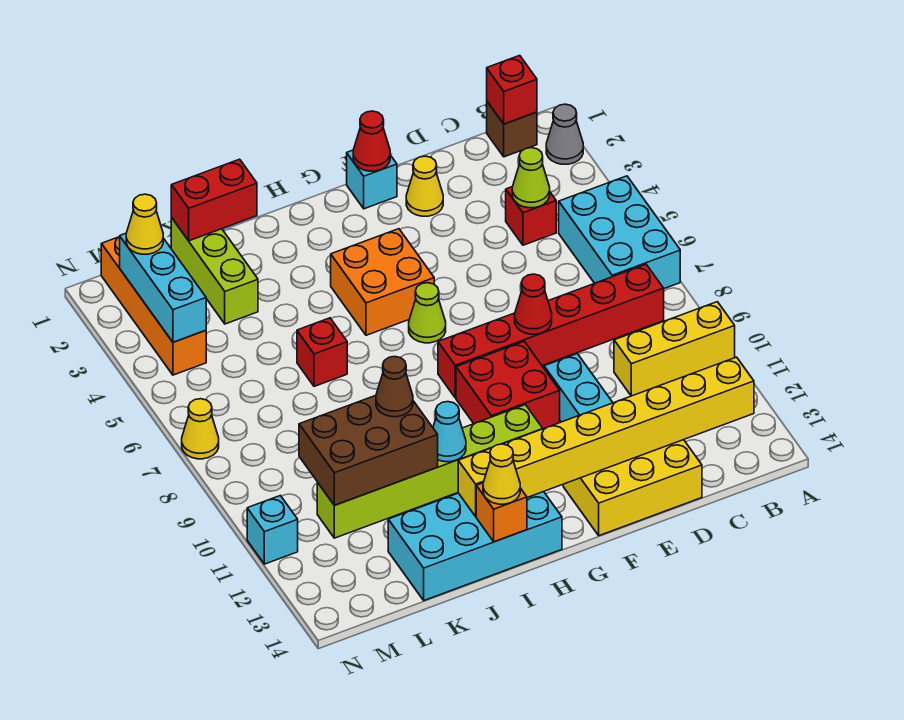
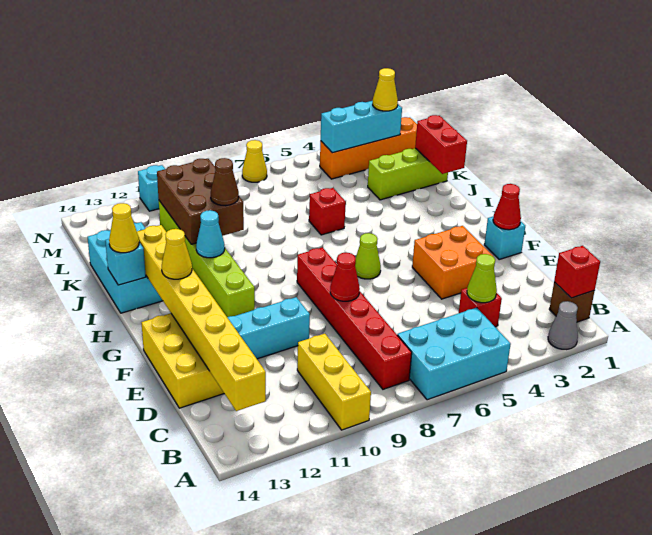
yellow 1x1 cone [406,156,443,216] -> yellow 1x1 cone moved to [162,229,192,279]
red 2x2 brick [456,342,560,429] -> none
orange 2x2 brick [331,229,434,335] -> orange 2x2 brick moved to [412,226,493,299]
cyan 2x4 brick [388,492,562,600] -> cyan 2x3 brick [88,222,163,313]
orange 1x1 brick [476,483,527,542] -> cyan 1x1 brick [105,239,146,285]

